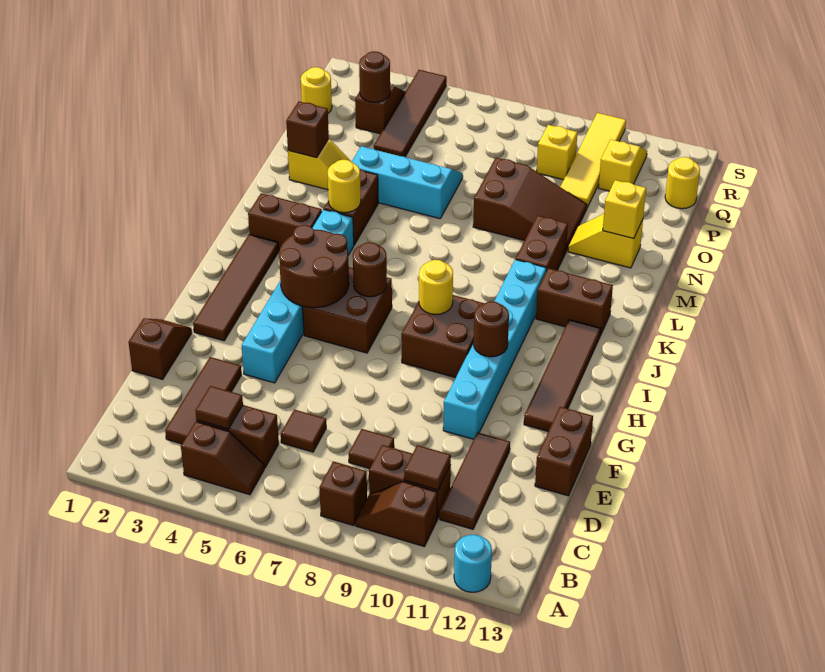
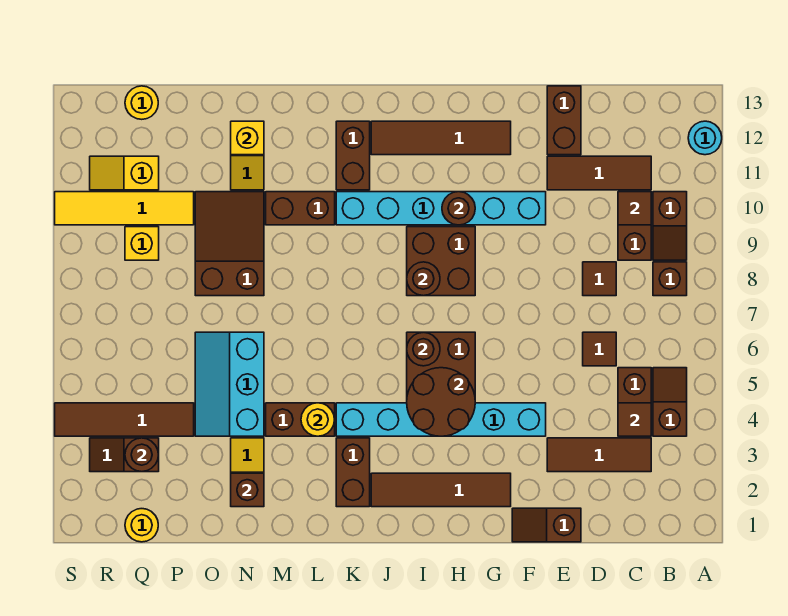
brown 1x2 brick [535,407,593,496] -> brown 1x2 brick turned to [547,86,581,155]
yellow 1x1 round brick [419,260,453,315] -> brown 1x1 round brick [407,262,440,296]

